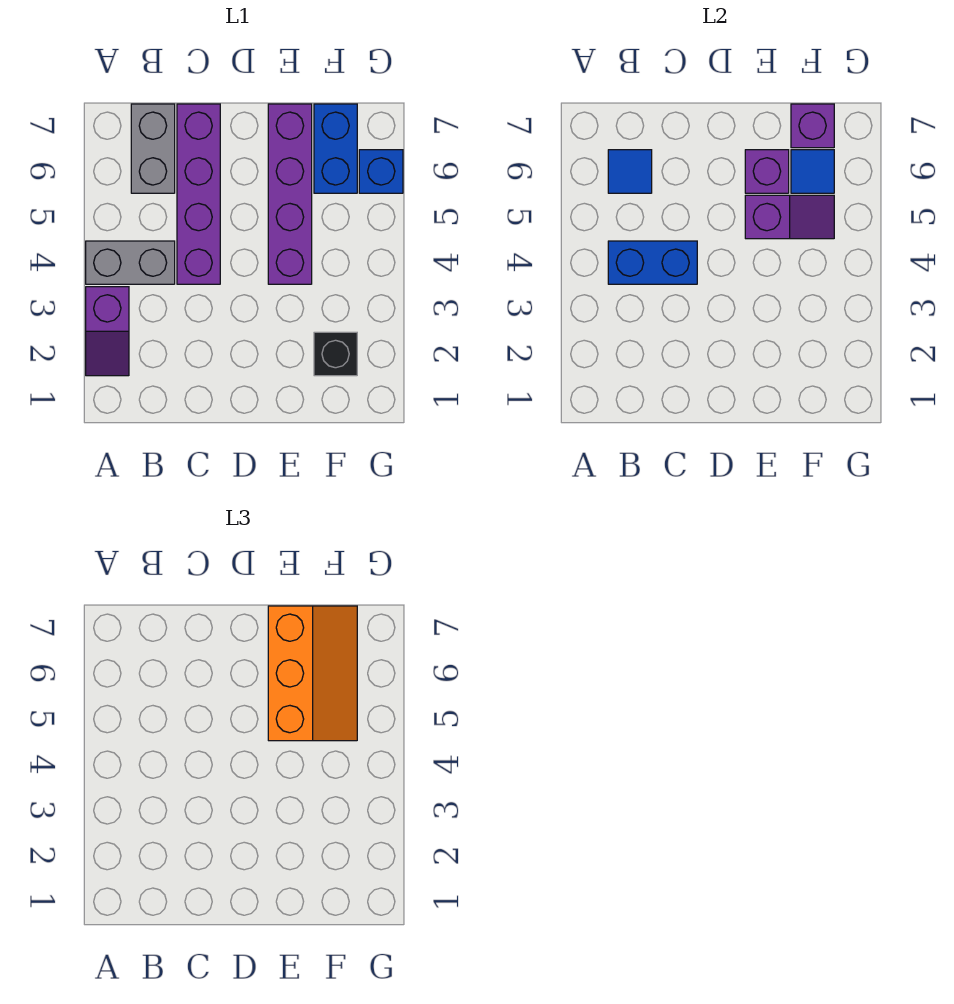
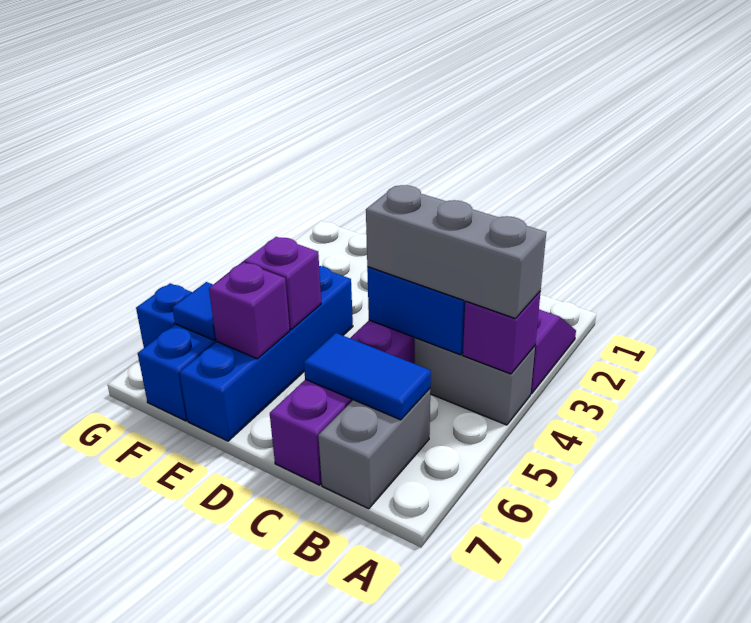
none -> grey 1x3 brick [366,185,546,319]
blue 1x1 tile [608,150,652,193] -> blue 1x2 tile [304,333,431,420]
purple 1x4 brick [268,104,312,284] -> blue 1x4 brick [179,266,353,441]
orange 2x3 slope [268,606,357,741] -> none
black 1x1 brick [314,332,357,376] -> none
purple 1x1 brick [791,104,834,148] -> purple 1x1 brick moved to [463,291,541,374]

